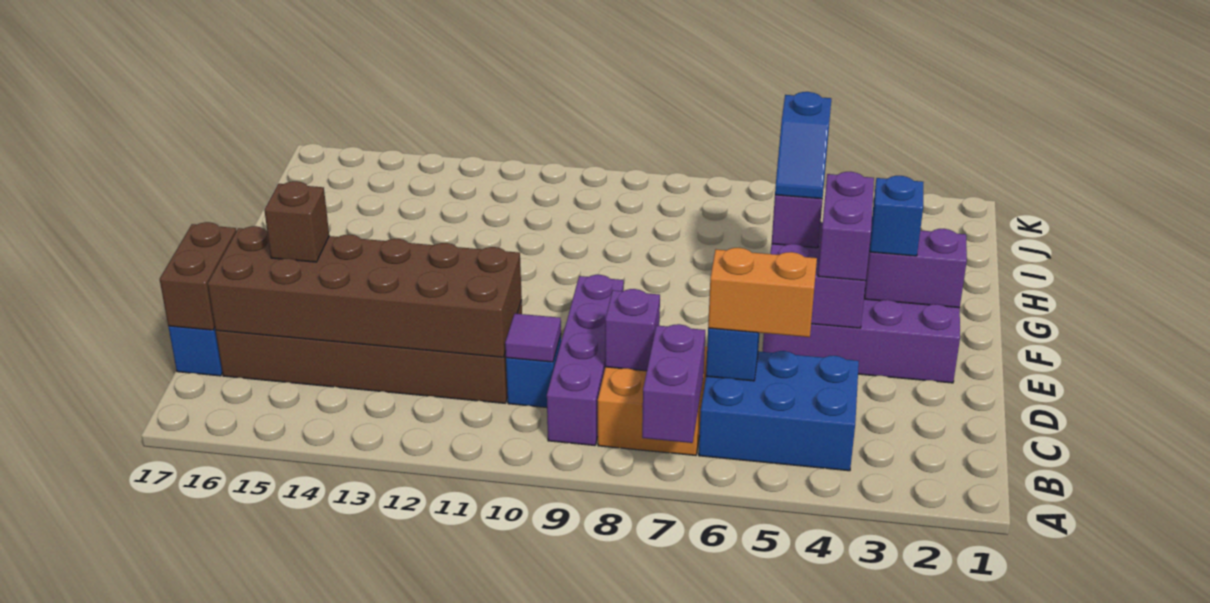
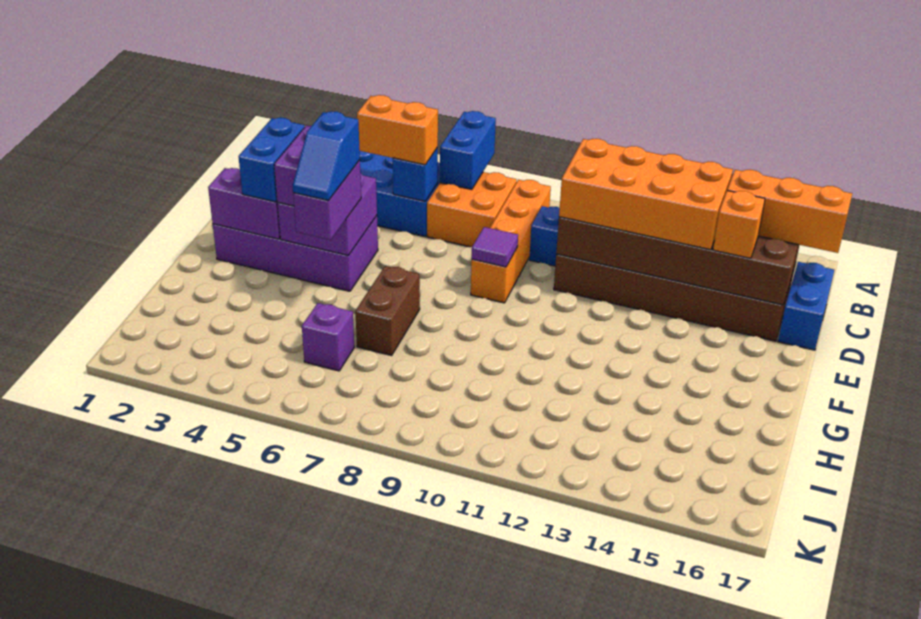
purple 1x2 brick [642,324,705,443] -> blue 1x2 brick [440,111,496,189]
purple 1x4 brick [547,275,624,445] -> orange 1x4 brick [471,180,551,303]
purple 1x1 brick [605,289,660,371] -> purple 1x1 brick moved to [302,303,354,371]
purple 1x1 tile [505,314,561,362] -> purple 1x1 tile moved to [472,227,518,267]
none -> orange 2x4 brick [559,139,733,250]
none -> orange 1x3 brick [727,170,852,253]
brown 1x2 brick [160,222,236,330] -> brown 1x2 brick moved to [355,266,420,355]
brown 1x1 brick [264,181,329,262] -> orange 1x1 brick [713,191,765,258]
blue 1x1 brick [870,176,924,256] -> blue 1x2 brick [239,118,305,202]
blue 1x2 slope [775,92,831,199] -> blue 1x2 slope turned to [293,111,360,200]

